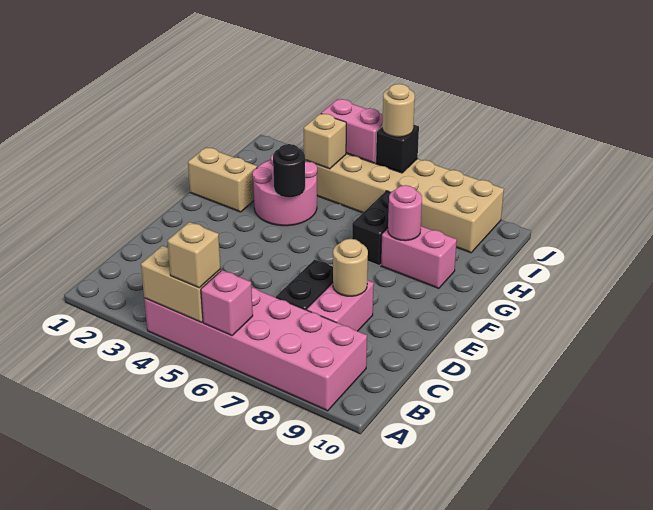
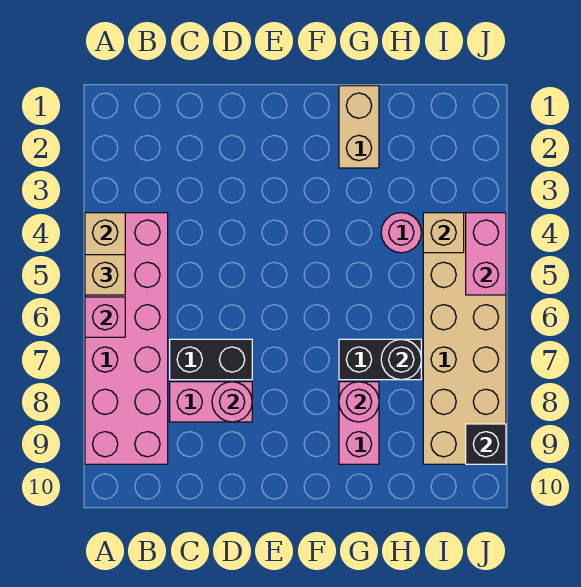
tan 1x1 round brick [333,239,368,296] -> pink 1x1 round brick [212,382,252,422]
pink 2x2 round brick [252,154,317,226] -> pink 1x1 round brick [381,213,421,253]
black 1x1 round brick [273,144,305,197] -> black 1x1 round brick moved to [381,339,421,380]
black 1x1 brick [376,125,419,173] -> black 1x1 brick moved to [466,424,506,464]
tan 1x1 round brick [382,84,415,137] -> none

